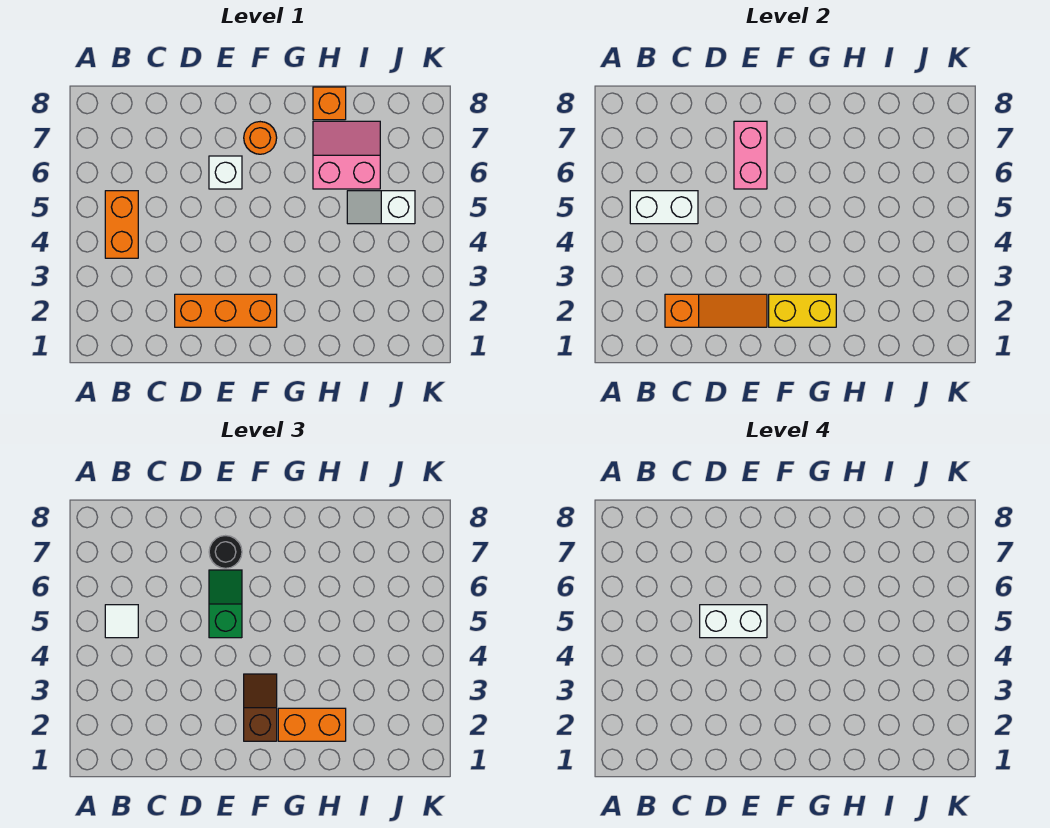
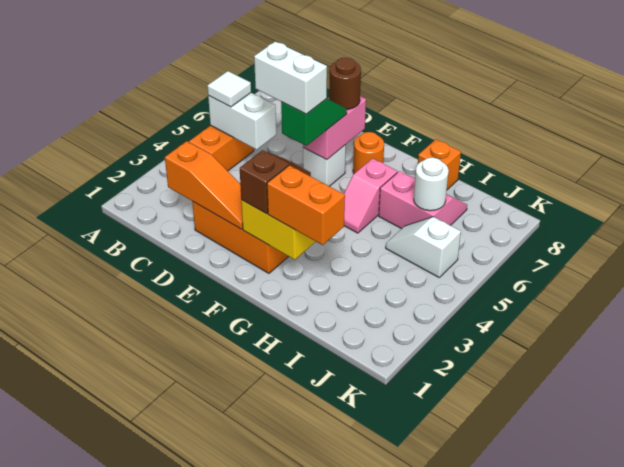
black 1x1 round brick [209,536,242,568] -> brown 1x1 round brick [329,58,361,109]
none -> pink 1x2 slope [344,158,397,233]
none -> white 1x1 round brick [414,158,449,211]

